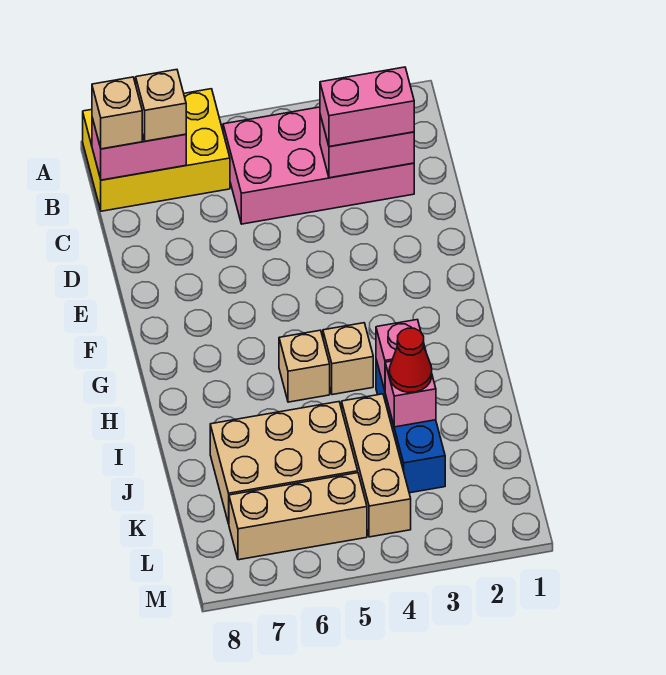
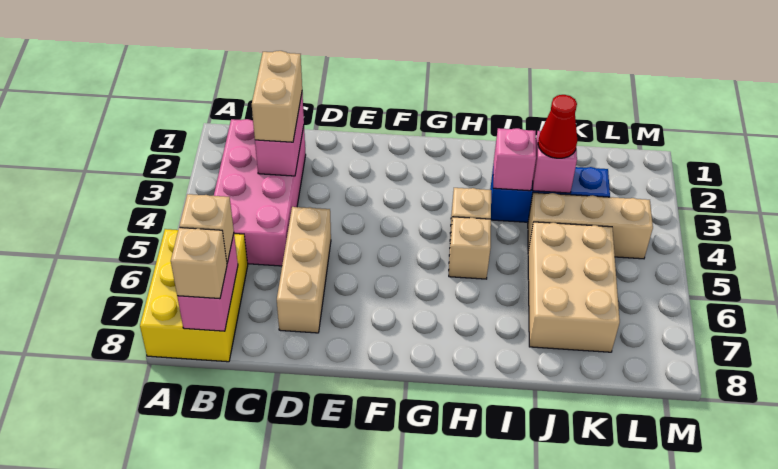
pink 1x2 brick [320,67,414,147] -> tan 1x2 brick [252,51,302,142]
tan 1x3 brick [229,473,367,560] -> tan 1x3 brick moved to [277,207,331,333]

